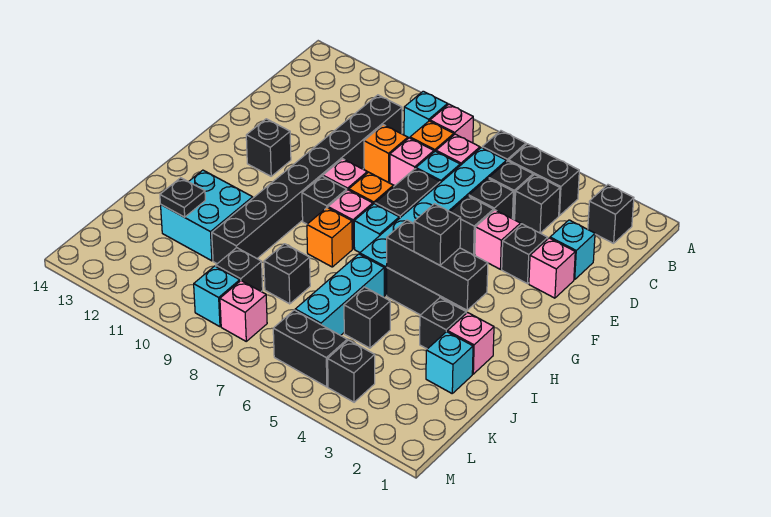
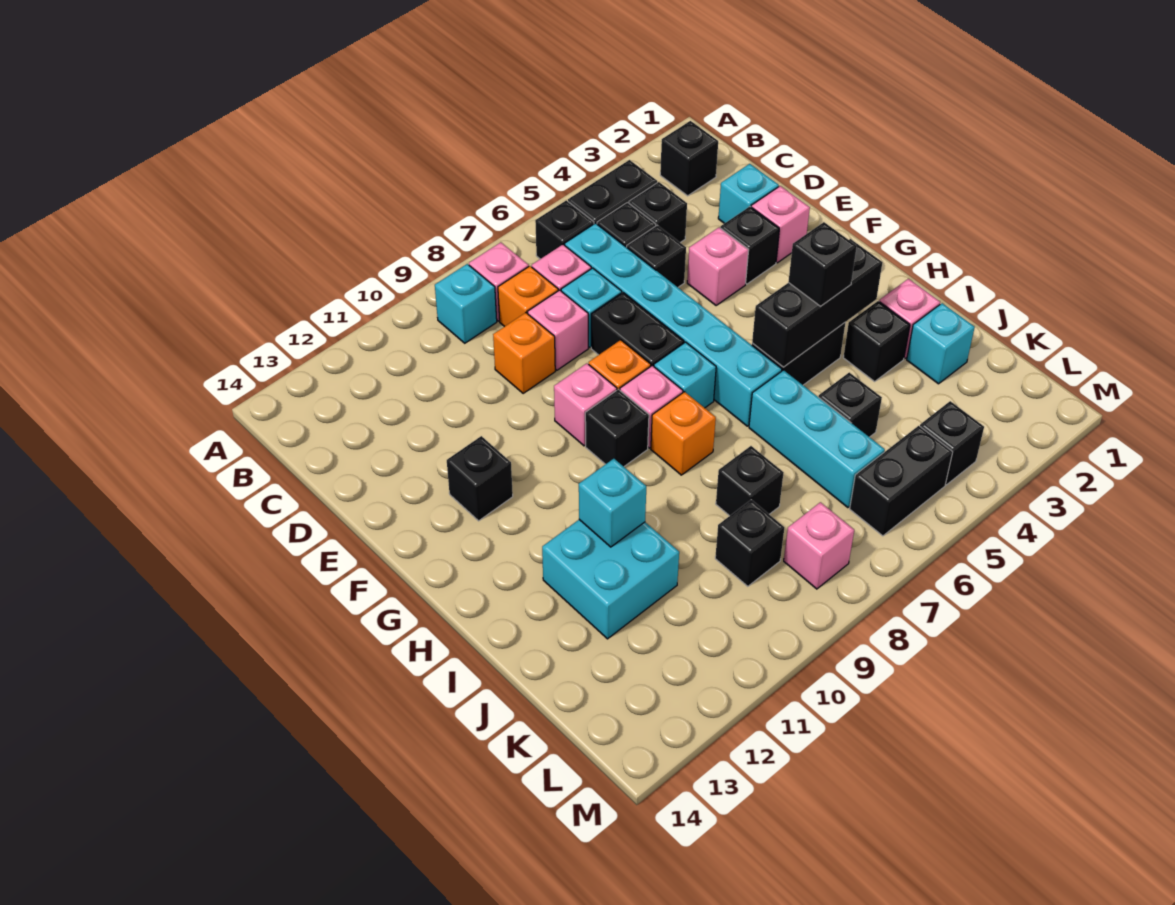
black 1x8 brick [212,95,402,264] -> none
black 1x1 brick [450,196,493,255] -> none
black 1x1 plate [160,178,205,217] -> none
cyan 1x1 brick [194,266,240,327] -> cyan 1x1 brick moved to [579,459,646,547]

